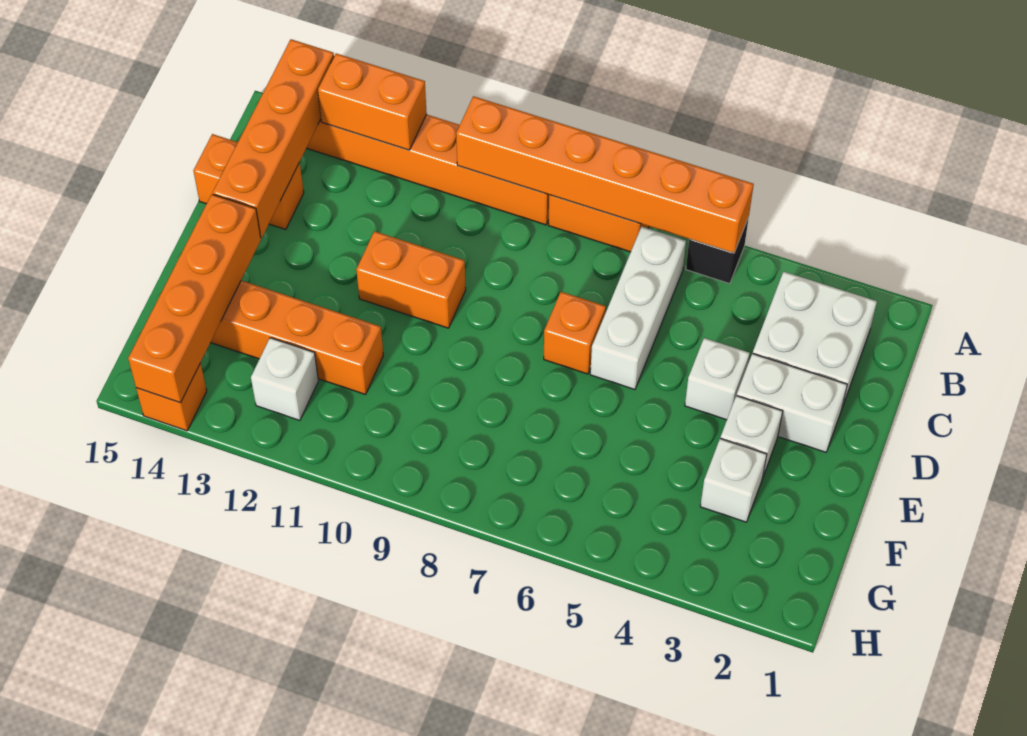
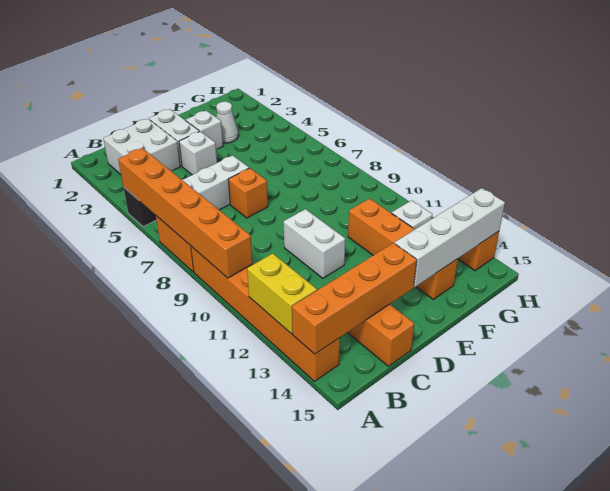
orange 1x2 brick [318,53,427,150] -> yellow 1x2 brick [247,253,317,334]
orange 1x2 brick [356,231,466,328] -> white 1x2 brick [284,209,345,278]
orange 1x4 brick [128,194,261,403] -> white 1x4 brick [395,188,505,287]
white 1x1 brick [700,439,767,522] -> white 1x1 cone [216,101,239,143]

